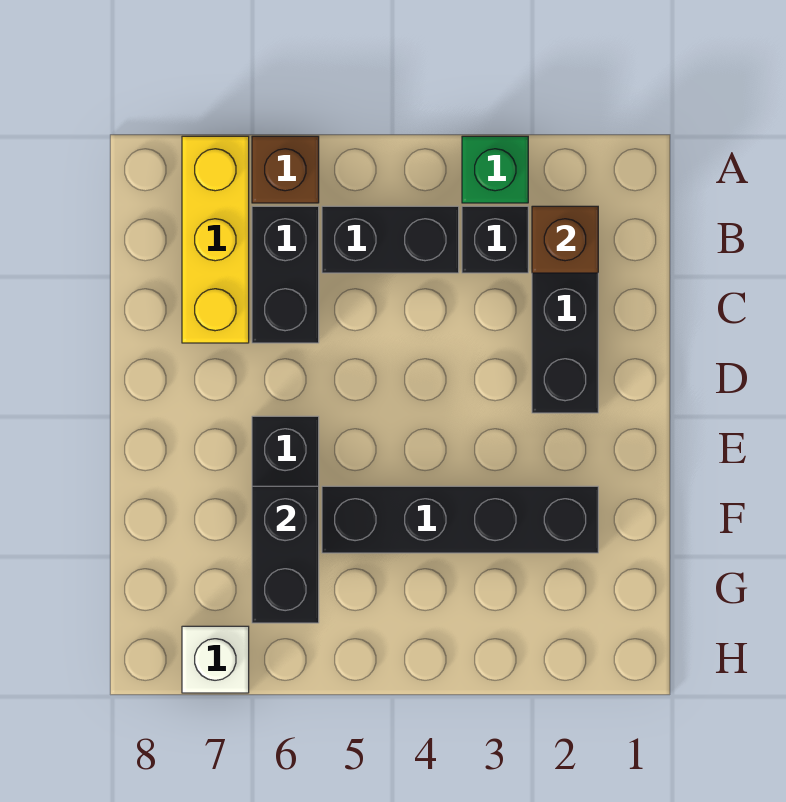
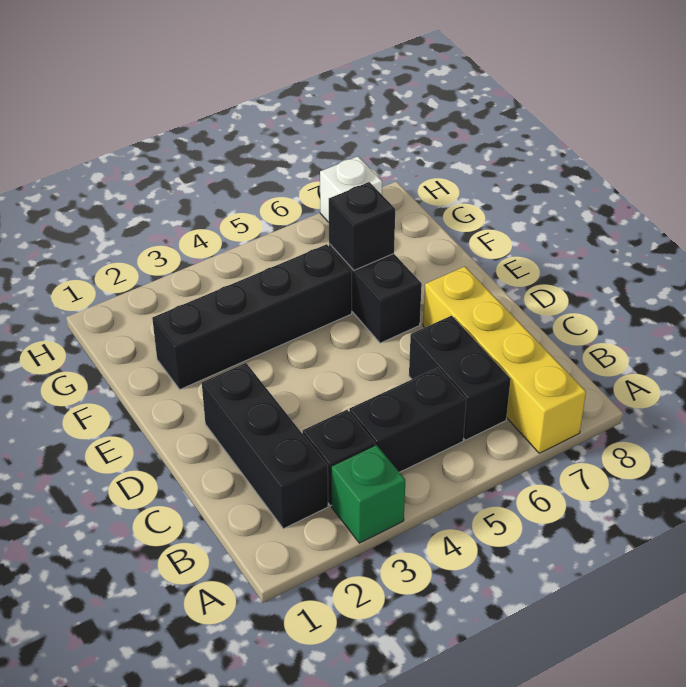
brown 1x1 brick [252,136,319,203] -> none
yellow 1x3 brick [182,136,249,343] -> yellow 1x4 brick [423,267,586,453]
brown 1x1 brick [532,206,598,273] -> none
black 1x2 brick [252,486,319,623] -> black 1x1 brick [329,182,395,270]

